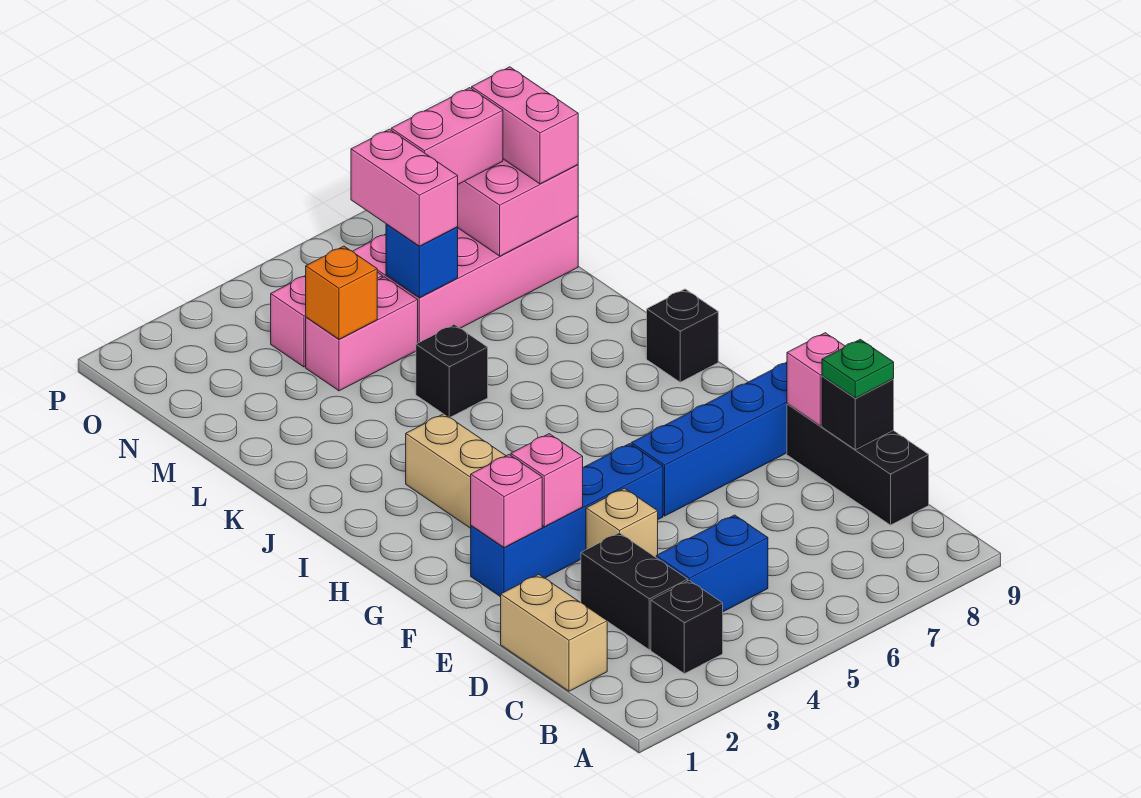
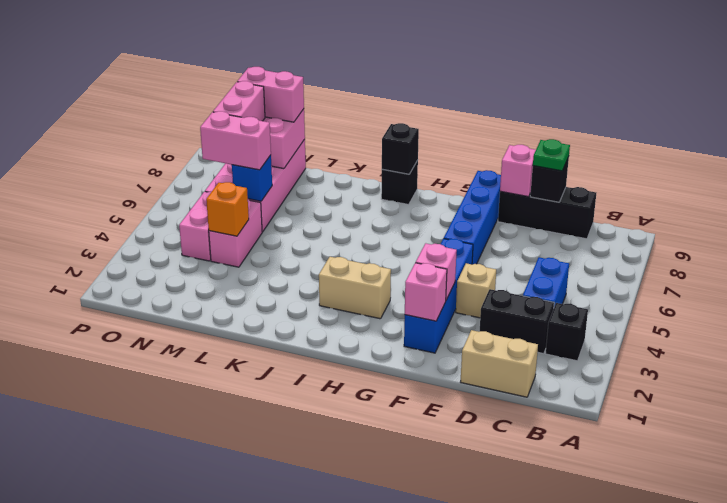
black 1x1 brick [416,325,488,417] -> black 1x1 brick moved to [382,123,419,174]

